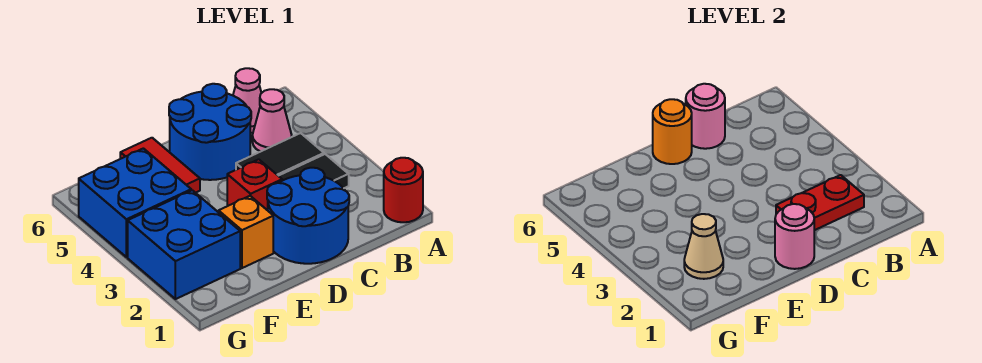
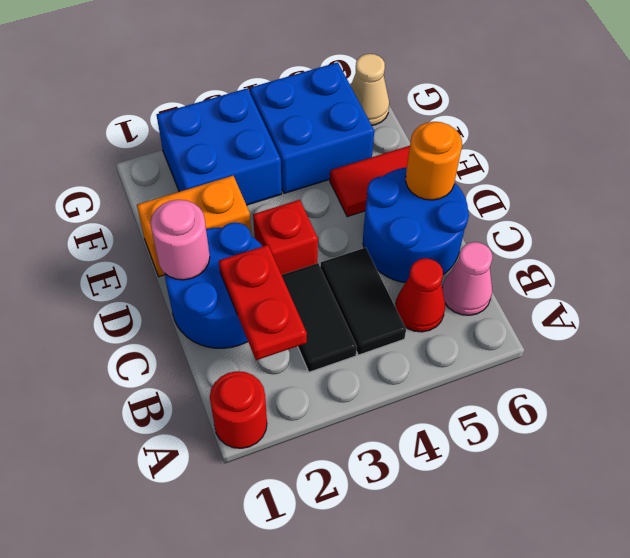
pink 1x1 cone [252,89,292,152] -> red 1x1 cone [395,258,445,332]
pink 1x1 round brick [686,84,725,149] -> none
orange 1x1 brick [219,196,273,268] -> orange 1x2 brick [137,176,251,277]
tan 1x1 cone [684,214,723,279] -> tan 1x1 cone moved to [351,54,389,125]

